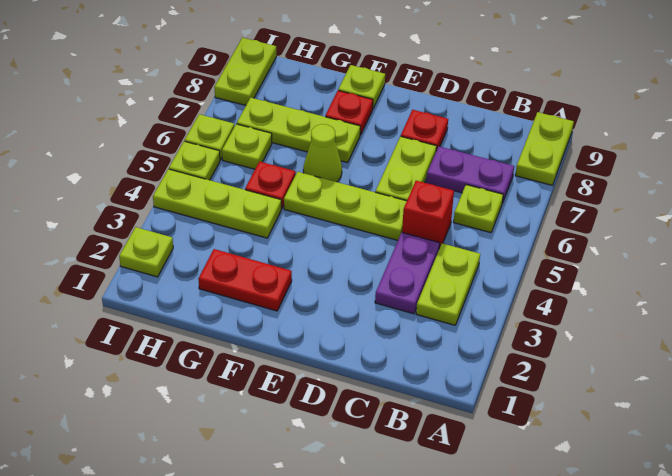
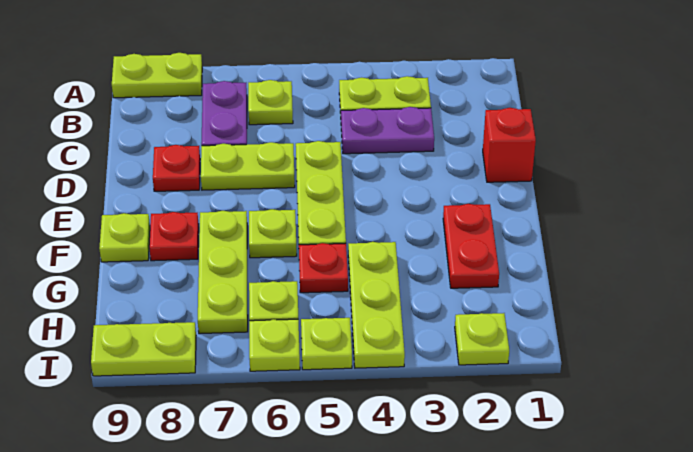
red 1x1 brick [402,181,454,248] -> red 1x1 brick moved to [483,108,536,182]
lime 1x1 cone [303,124,342,182] -> lime 1x1 plate [249,209,297,258]

